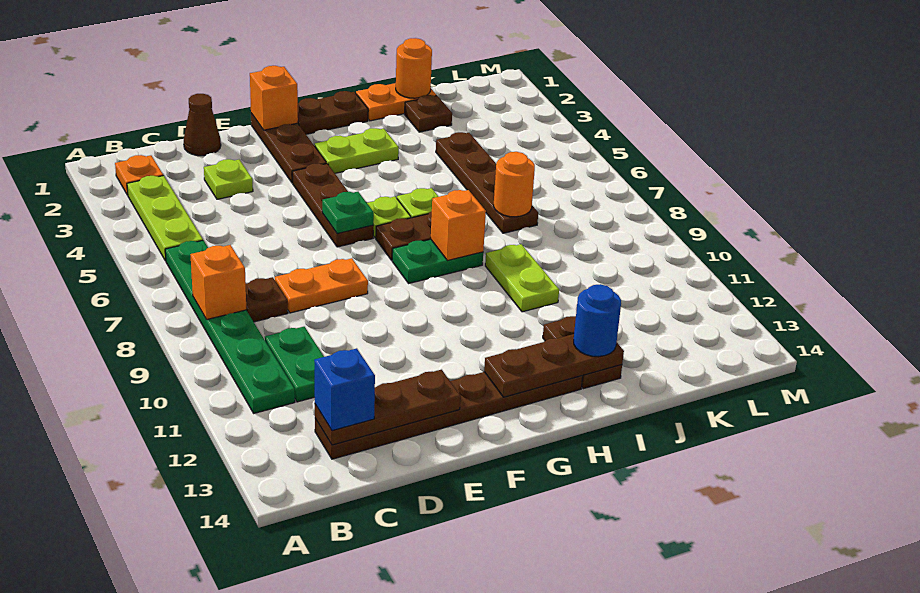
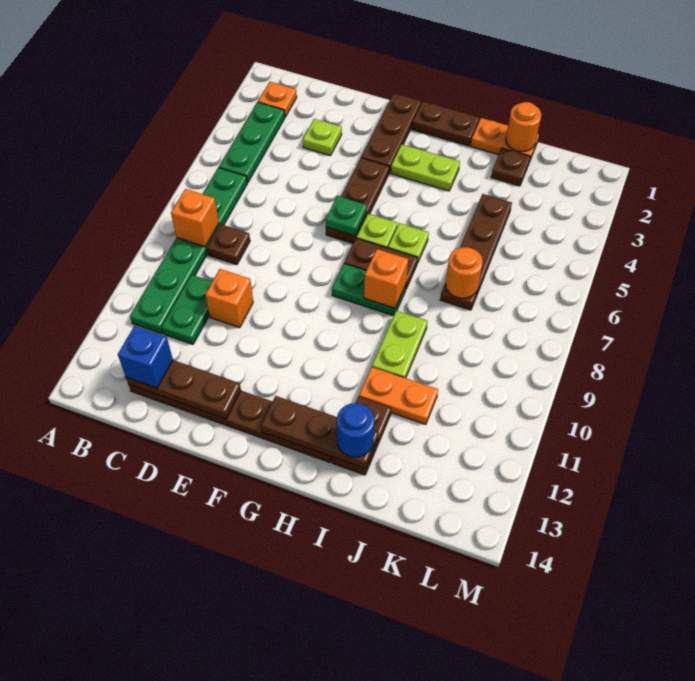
lime 1x3 plate [127,176,203,261] -> green 1x3 plate [219,102,285,183]
brown 1x1 cone [184,94,221,156] -> none
orange 1x2 plate [275,258,368,313] -> orange 1x2 plate moved to [359,367,438,425]
orange 1x1 brick [250,66,298,130] -> orange 1x1 brick moved to [205,269,253,328]

